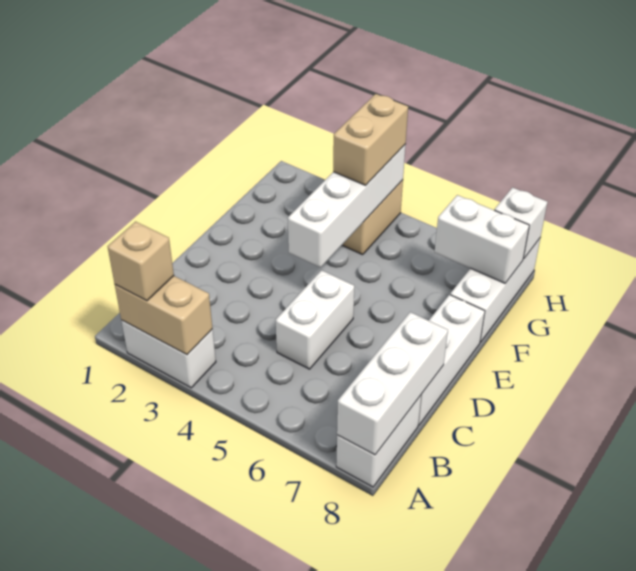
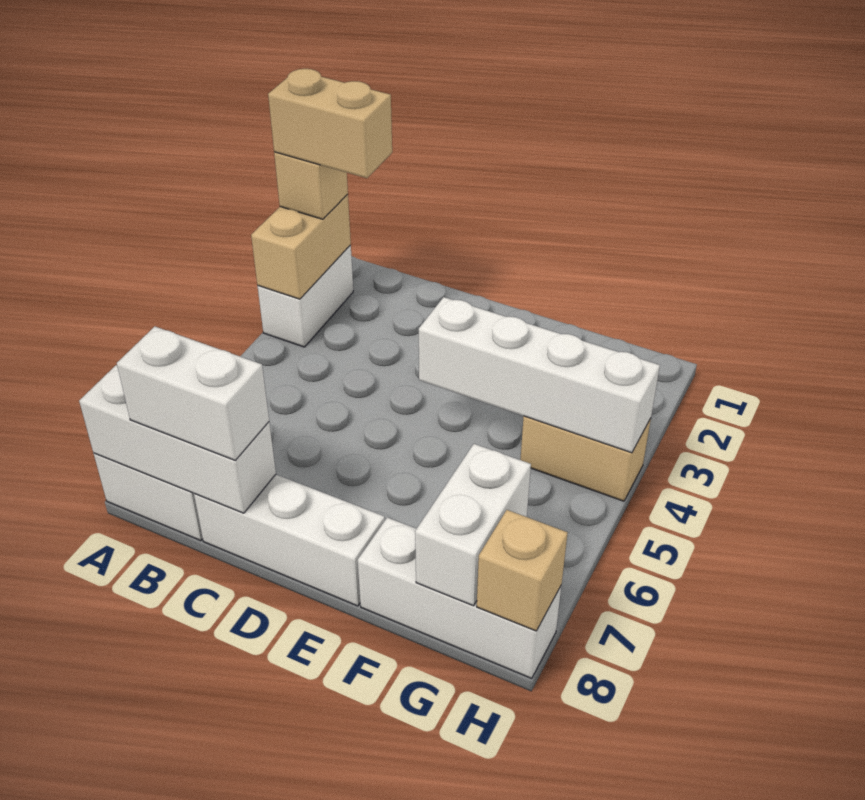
white 1x2 brick [276,270,354,369] -> white 1x2 brick moved to [117,326,269,460]
tan 1x2 brick [333,94,408,185] -> tan 1x2 brick moved to [268,69,392,178]
white 1x1 brick [495,187,547,259] -> tan 1x1 brick [477,510,568,631]

